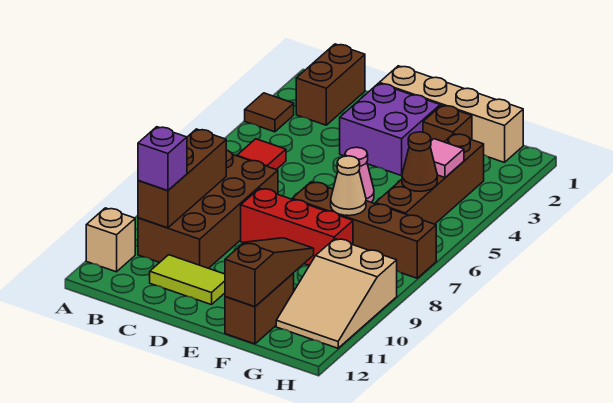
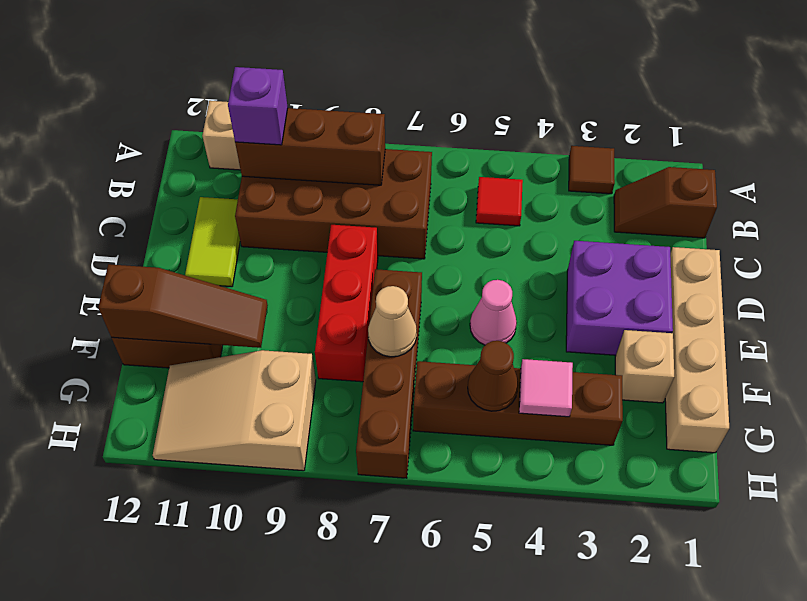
brown 1x2 brick [296,44,365,125] -> brown 1x2 slope [614,167,717,238]
brown 1x1 brick [423,105,472,142] -> tan 1x1 brick [615,330,674,403]

